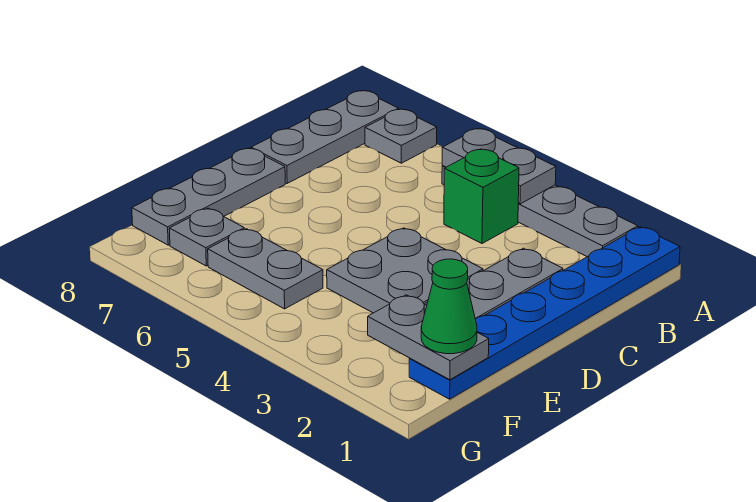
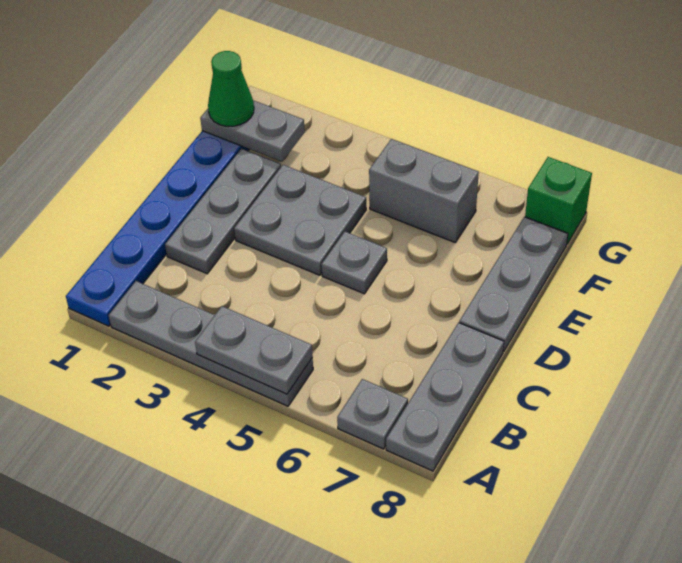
green 1x1 brick [444,149,519,244] -> green 1x1 brick moved to [525,157,592,244]
grey 1x2 plate [208,229,323,309] -> grey 1x2 brick [369,139,479,242]
grey 1x1 plate [169,208,244,266] -> grey 1x1 plate moved to [321,232,387,294]

